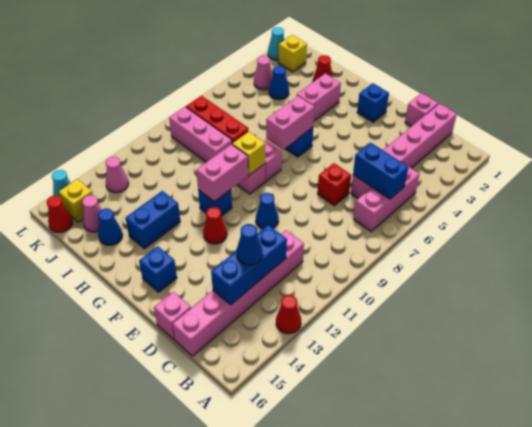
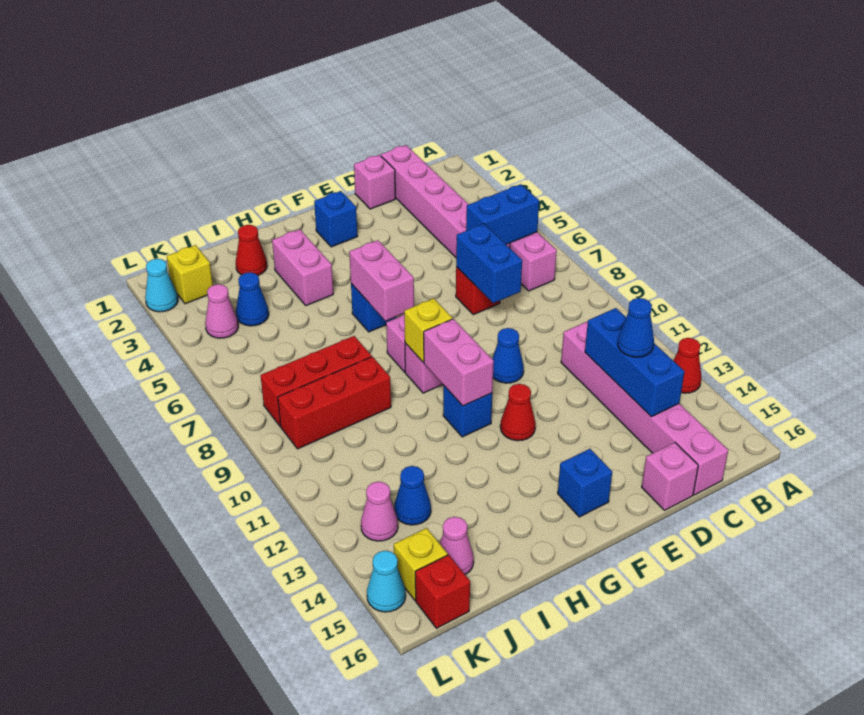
blue 1x2 brick [125,191,180,249] -> blue 1x2 brick moved to [456,224,522,303]
pink 1x3 brick [169,107,232,162] -> red 1x3 brick [278,357,391,449]
blue 1x1 cone [98,209,123,245] -> blue 1x1 cone moved to [394,466,431,525]
red 1x1 cone [47,196,72,232] -> red 1x1 brick [415,555,470,628]

